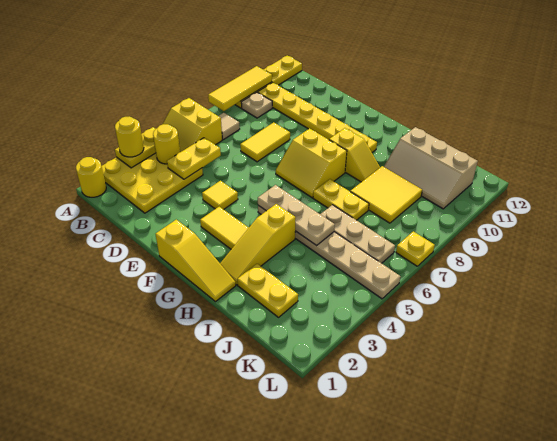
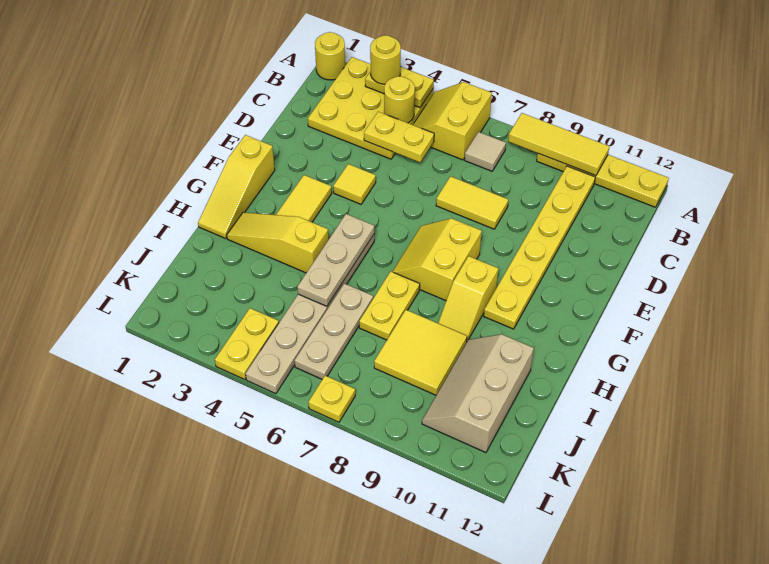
tan 1x1 plate [241,92,272,118] -> none
yellow 1x2 plate [237,264,298,317] -> yellow 1x2 plate moved to [215,308,279,380]

